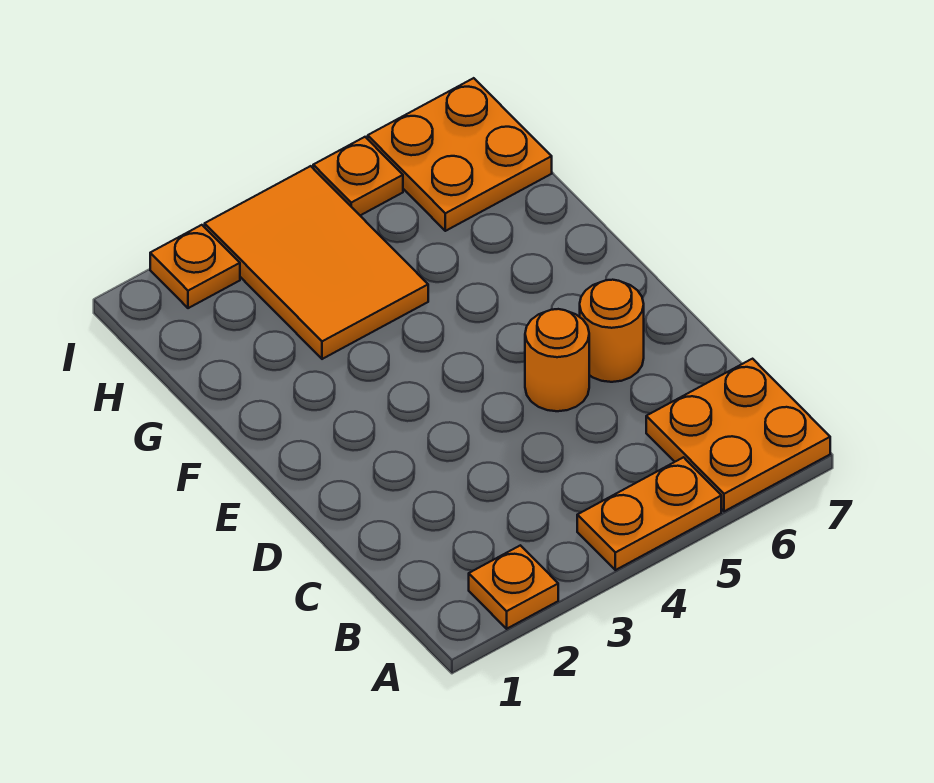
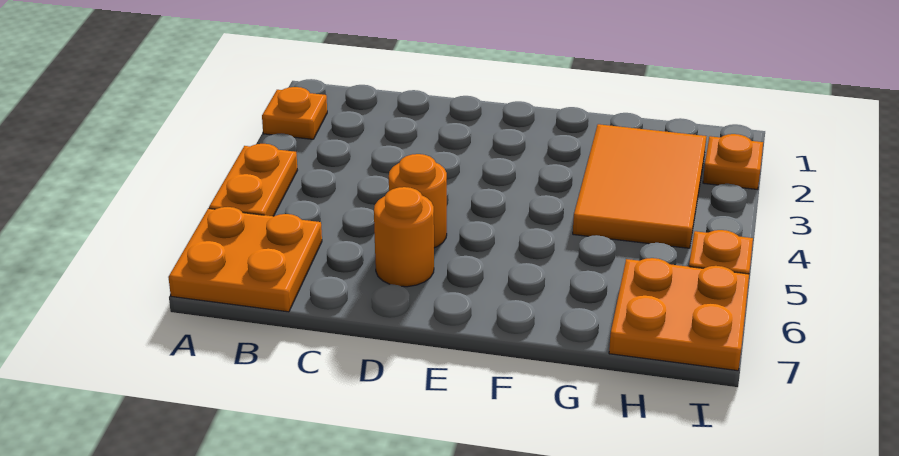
orange 2x3 tile [205,166,428,359] -> orange 2x3 tile turned to [573,124,706,248]

